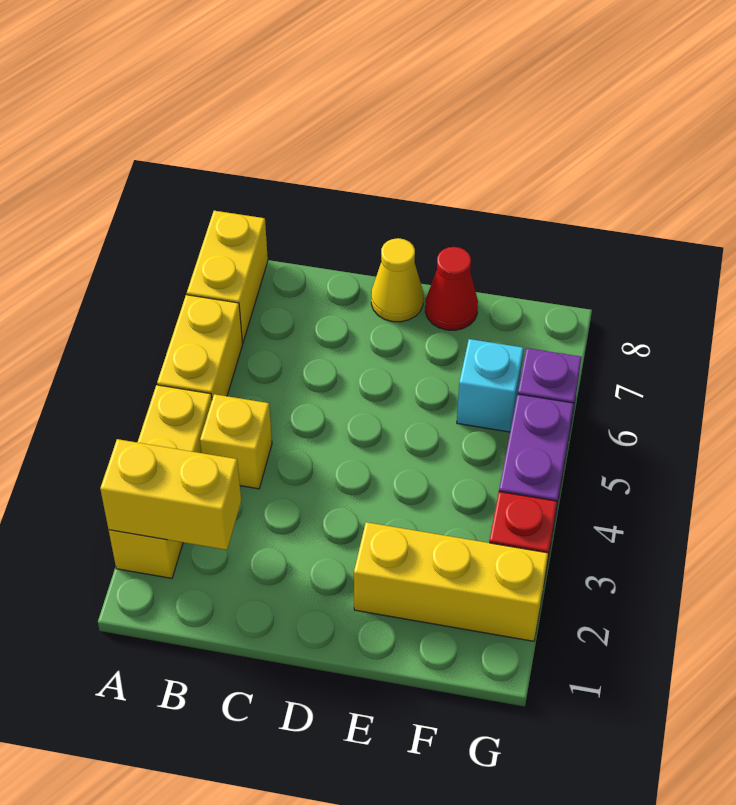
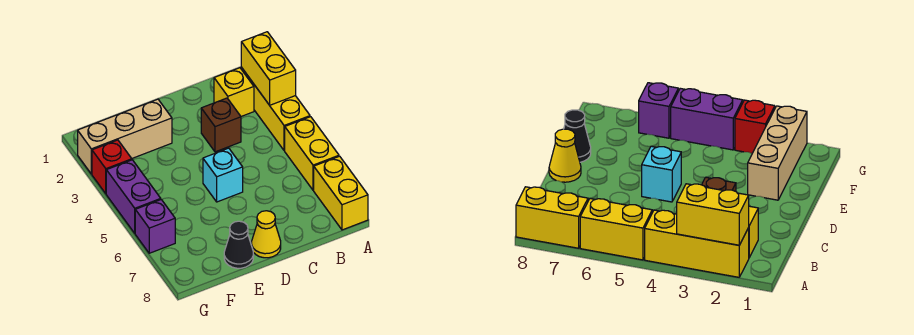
yellow 1x2 brick [100,439,241,550] -> yellow 1x2 brick turned to [241,32,296,105]
yellow 1x1 brick [200,394,272,489] -> yellow 1x1 brick moved to [214,68,254,116]
none -> brown 1x1 brick [201,98,241,152]
yellow 1x3 brick [354,522,548,641] -> tan 1x3 brick [78,99,172,174]
red 1x1 cone [425,247,478,330] -> black 1x1 cone [224,221,253,268]
cyan 1x1 brick [457,339,523,432] -> cyan 1x1 brick moved to [203,148,243,202]

